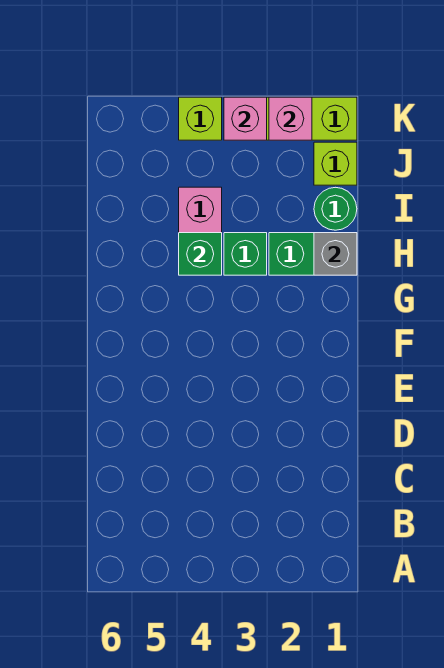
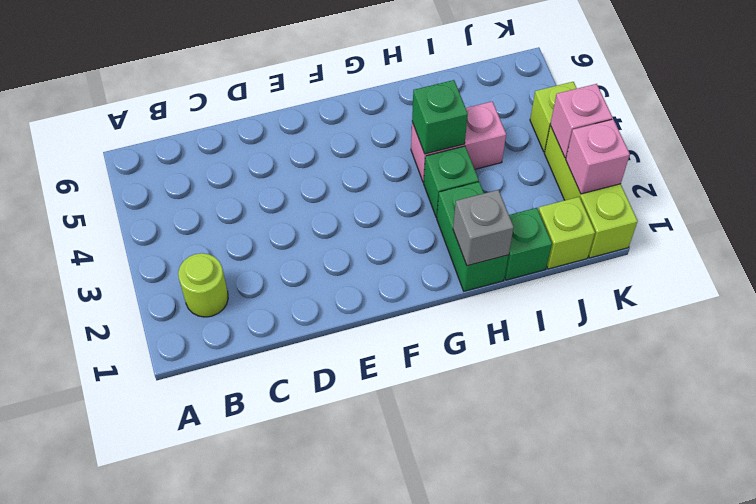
none -> lime 1x1 round brick [178,253,228,317]
green 1x1 round brick [314,187,357,230] -> green 1x1 brick [505,208,552,280]

